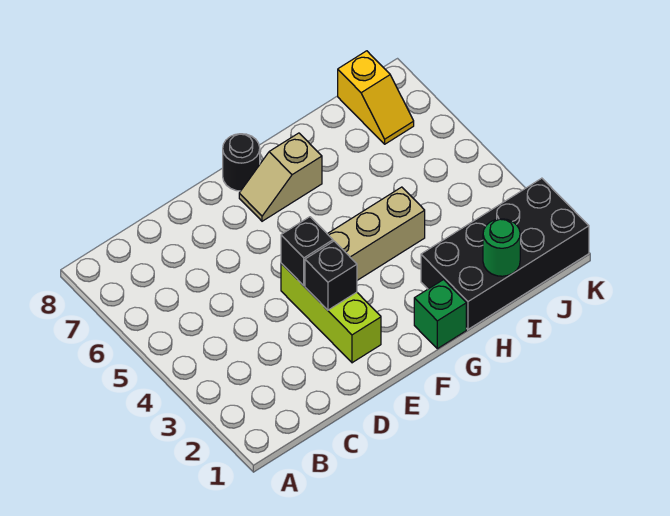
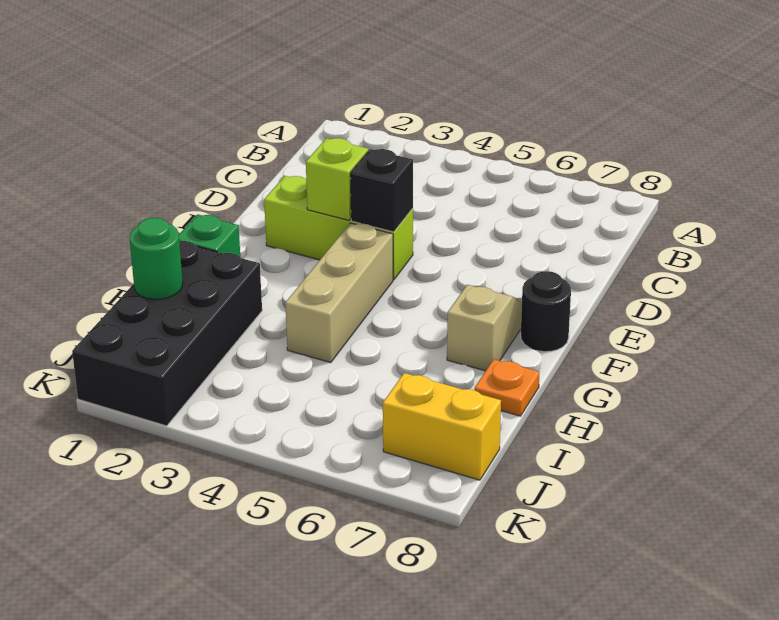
black 1x1 brick [305,241,357,310] -> lime 1x1 brick [306,138,368,220]
none -> orange 1x1 plate [475,359,540,416]
yellow 1x2 slope [338,51,414,144] -> yellow 1x2 brick [383,373,501,480]

